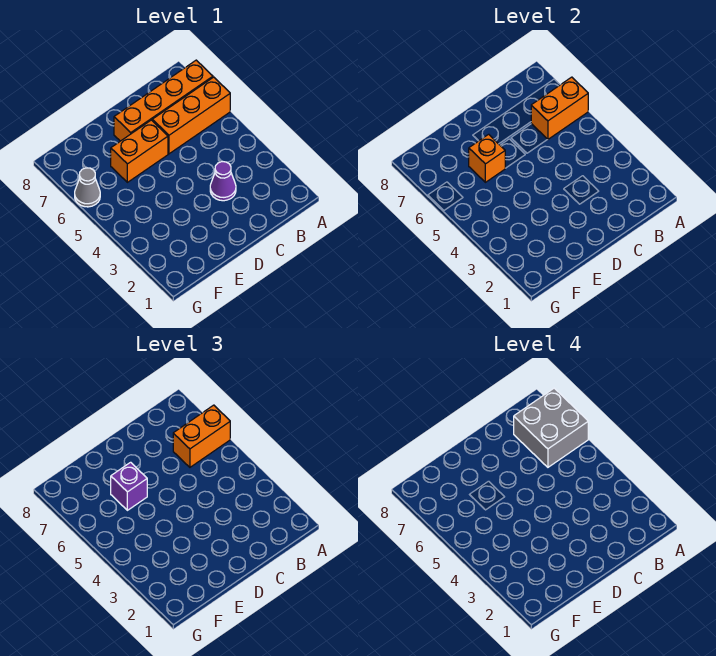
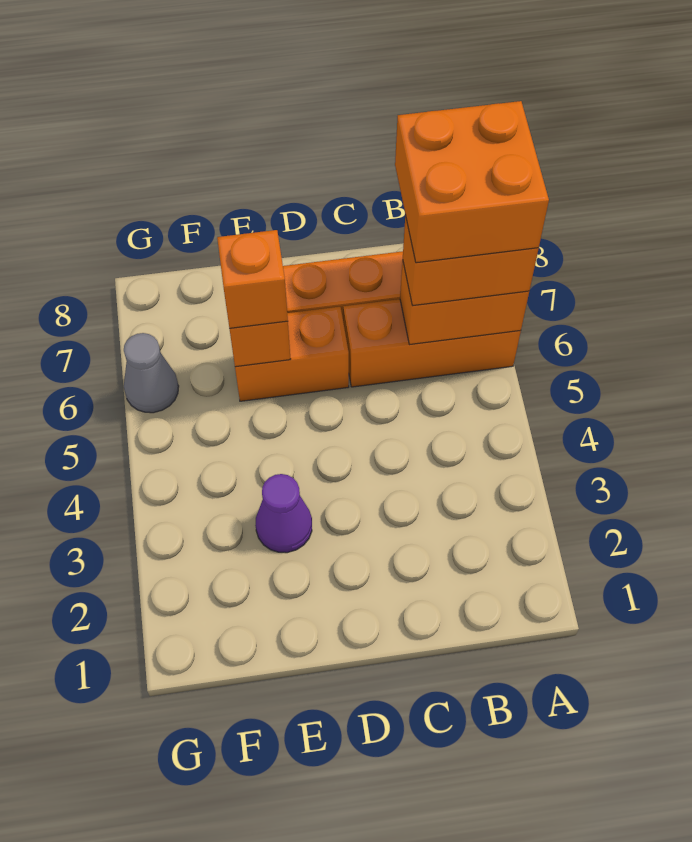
grey 2x2 brick [514,388,588,467] -> orange 2x2 brick [395,101,549,263]
purple 1x1 cone [210,162,236,201] -> purple 1x1 cone moved to [255,474,312,553]
purple 1x1 brick [111,462,147,510] -> orange 1x1 brick [217,230,288,328]

